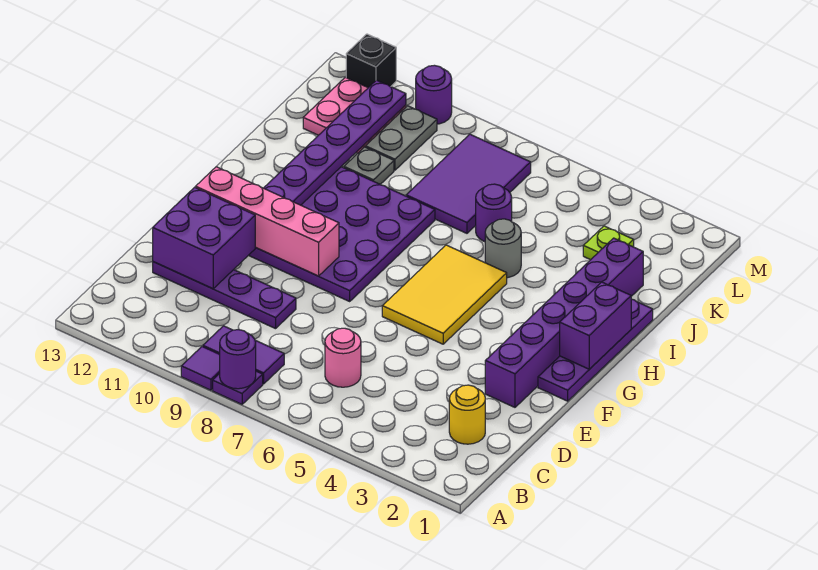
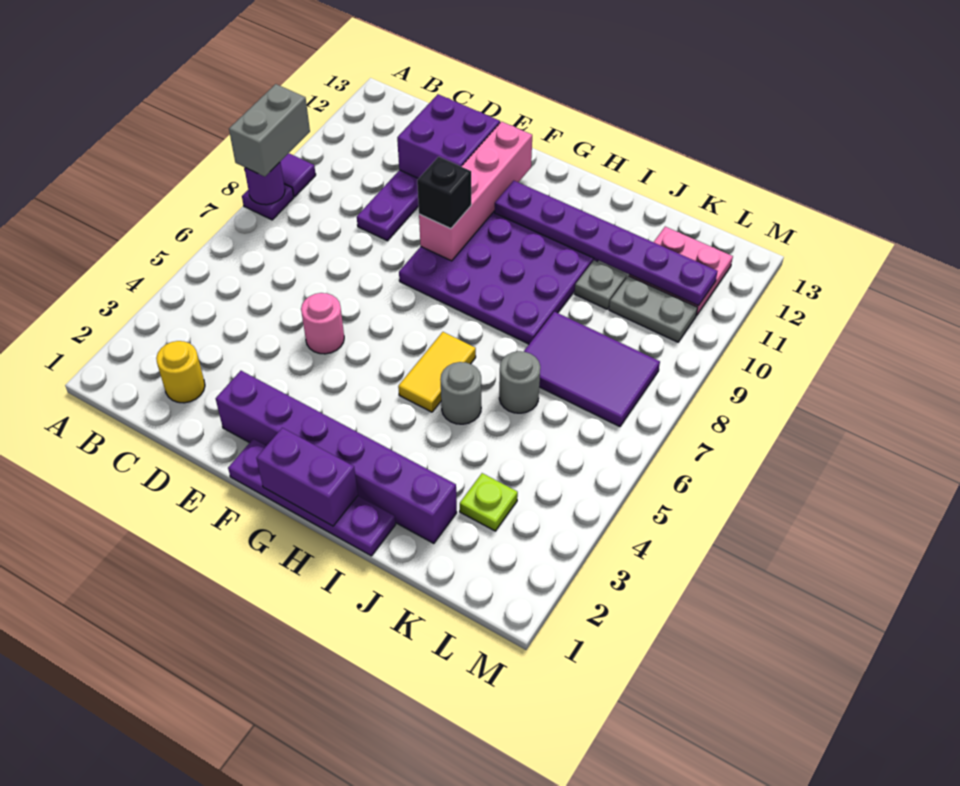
none -> grey 1x2 brick [229,84,310,177]
purple 1x2 tile [203,326,284,384] -> none
pink 1x1 round brick [325,328,361,387] -> pink 1x1 round brick moved to [301,293,344,354]
yellow 2x3 tile [382,245,507,344] -> yellow 1x2 tile [398,332,476,412]
purple 1x1 round brick [476,184,512,242] -> grey 1x1 round brick [499,351,540,413]
purple 1x1 round brick [416,65,452,124] -> none
black 1x1 brick [346,34,396,88] -> black 1x1 brick moved to [417,157,471,229]

